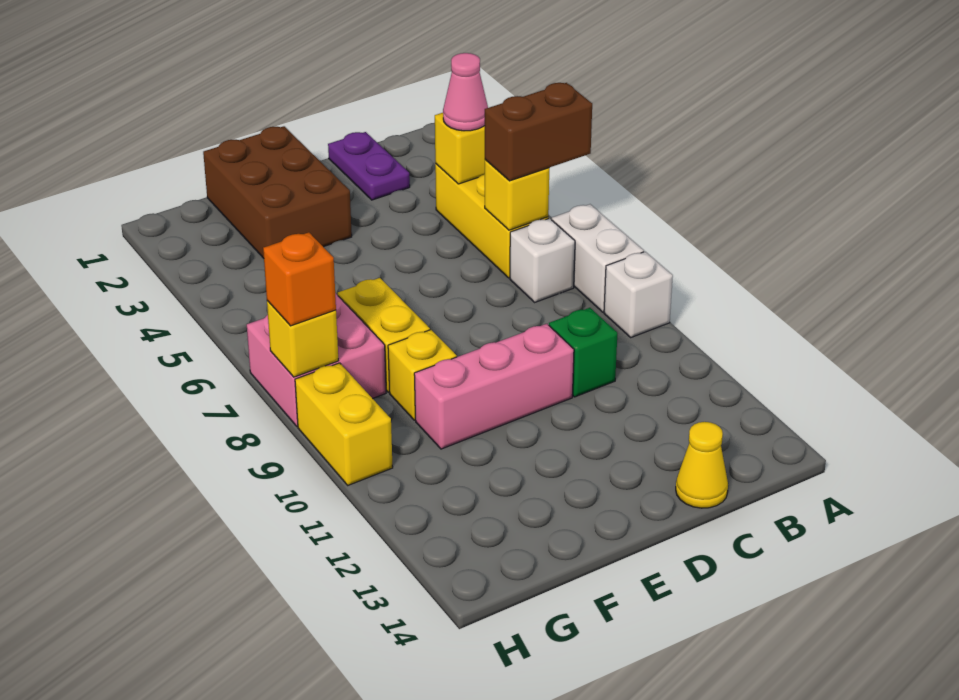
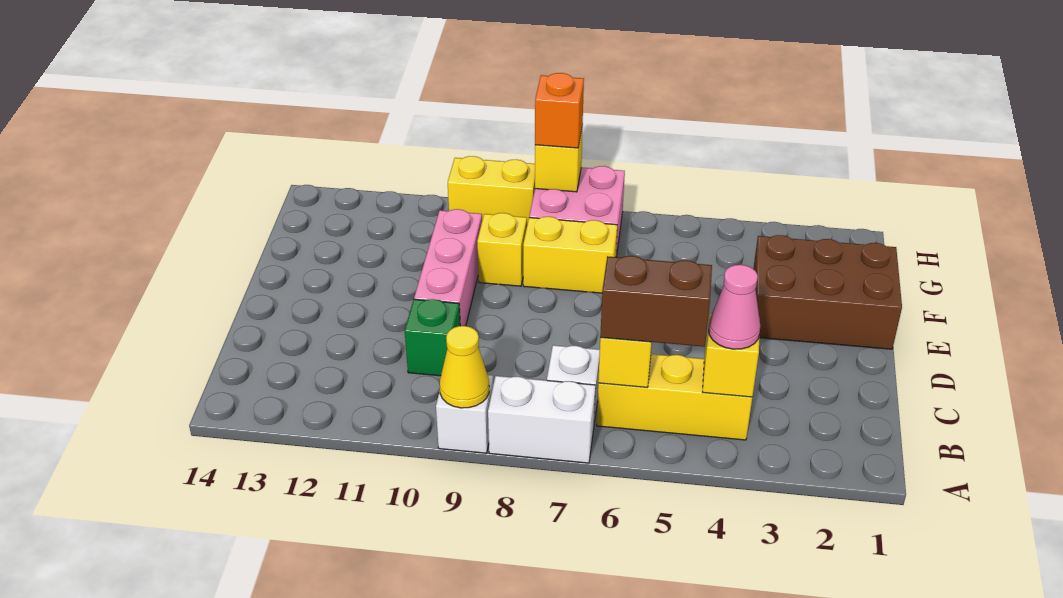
brown 1x2 brick [485,83,592,181] -> brown 1x2 brick turned to [600,256,712,347]
purple 1x2 plate [328,132,410,200] -> none
yellow 1x1 cone [676,422,728,508] -> yellow 1x1 cone moved to [440,326,489,408]

